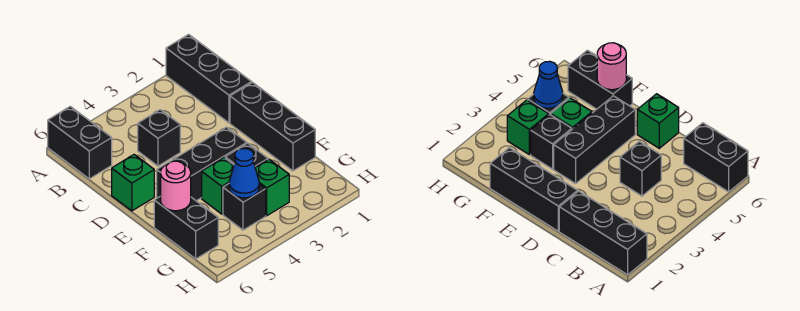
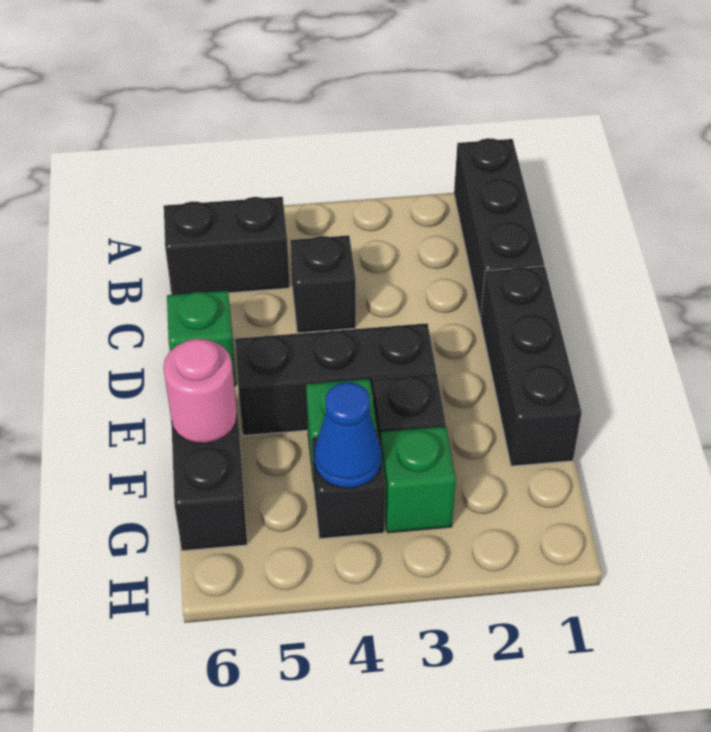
black 1x2 brick [48,106,112,179] -> black 1x2 brick turned to [164,197,290,295]

